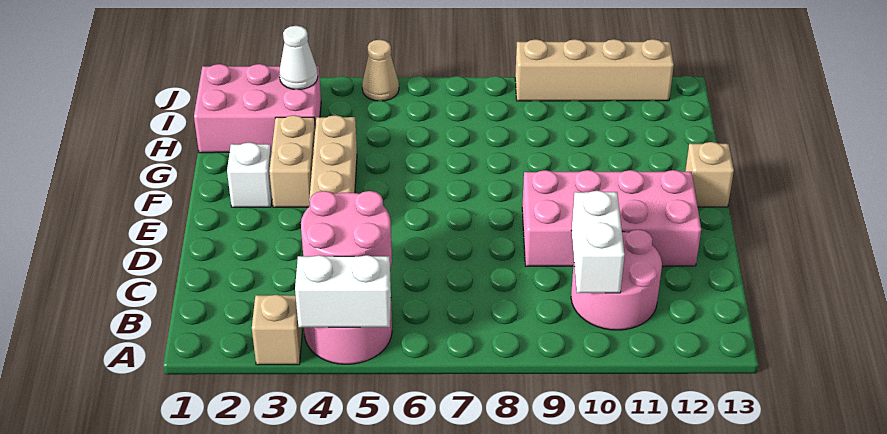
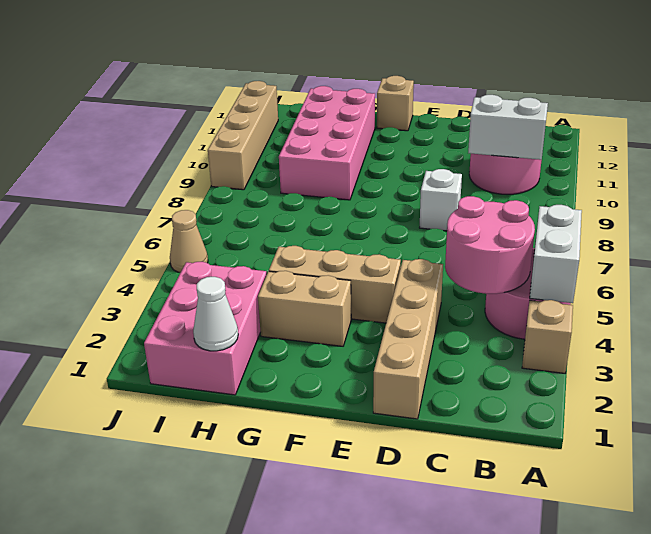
none -> tan 1x4 brick [373,259,443,419]
pink 2x4 brick [522,170,701,266] -> pink 2x4 brick moved to [279,86,375,200]
white 1x1 brick [227,142,272,207] -> white 1x1 brick moved to [420,169,462,231]
white 1x1 cone [279,26,318,89] -> white 1x1 cone moved to [193,277,238,351]

